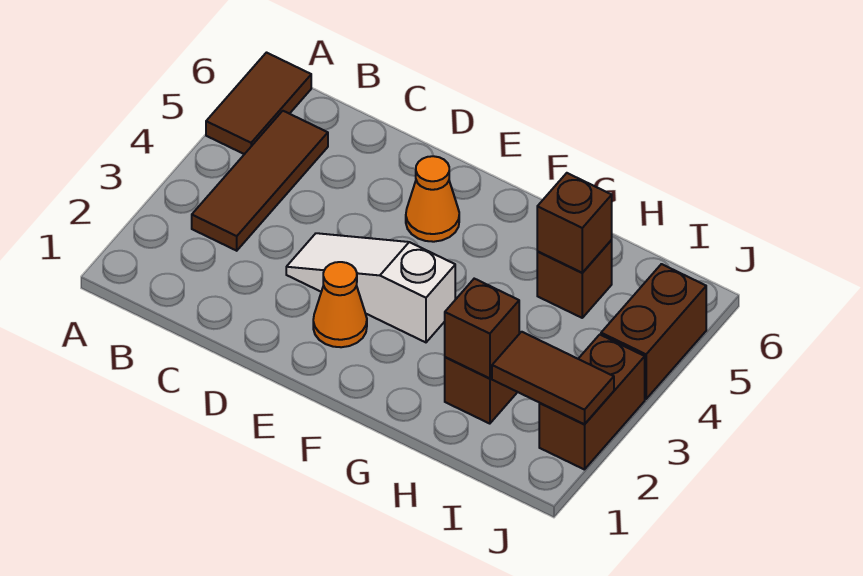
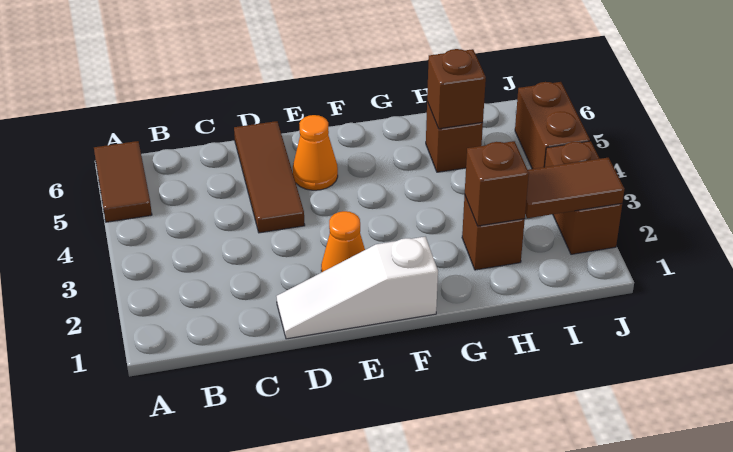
brown 1x3 tile [192,111,328,251] -> brown 1x3 tile moved to [234,121,305,233]
white 1x3 slope [286,233,455,342] -> white 1x3 slope moved to [277,237,438,339]

